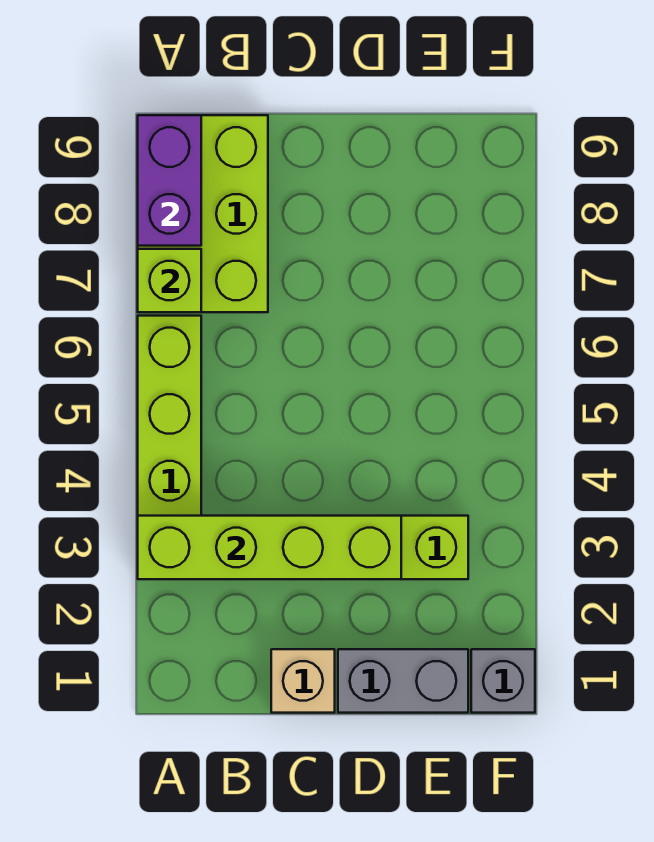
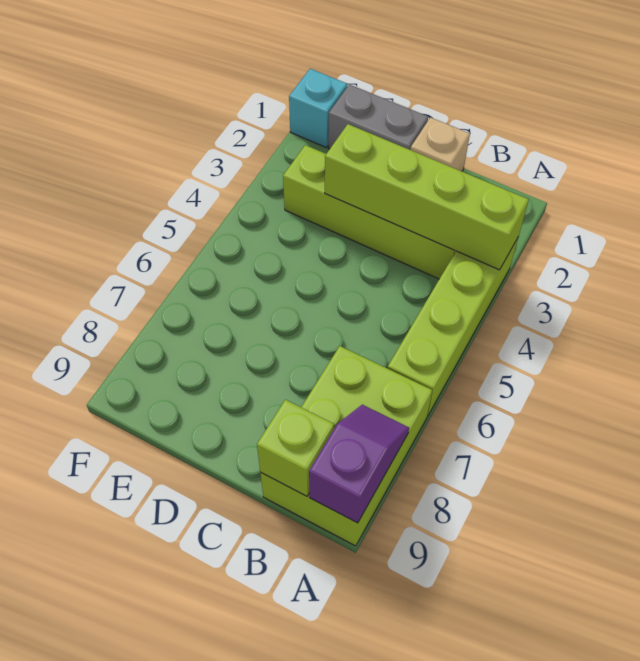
lime 1x1 brick [138,249,201,312] -> lime 1x1 brick moved to [257,400,334,496]
purple 1x2 brick [138,115,201,246] -> purple 1x2 slope [309,405,409,523]
grey 1x1 brick [471,649,535,713] -> cyan 1x1 brick [289,69,347,148]

